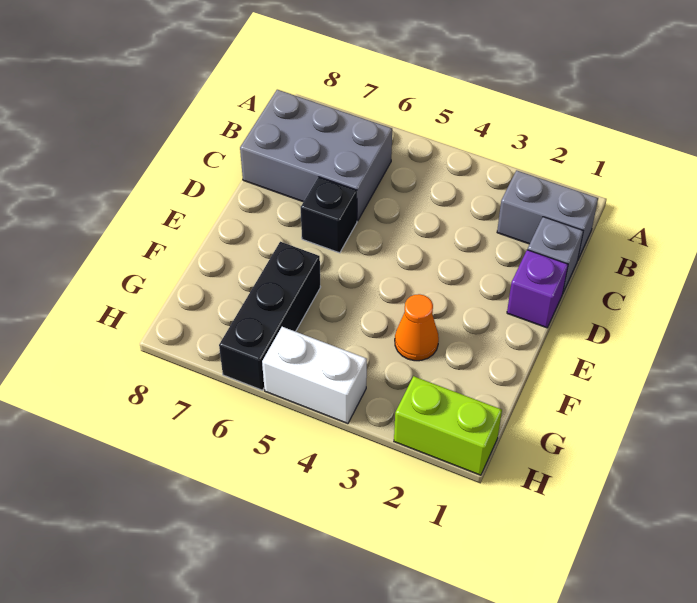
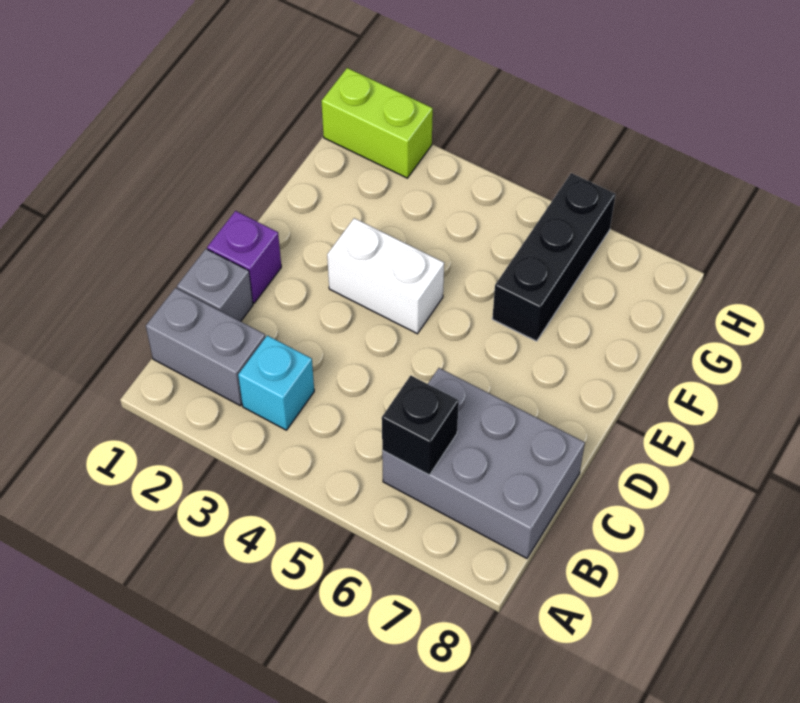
none -> cyan 1x1 brick [238,335,314,430]
black 1x1 brick [301,177,357,253] -> black 1x1 brick moved to [382,376,459,475]
orange 1x1 cone [395,294,439,361] -> none
white 1x2 brick [262,327,367,424] -> white 1x2 brick moved to [327,218,444,334]

